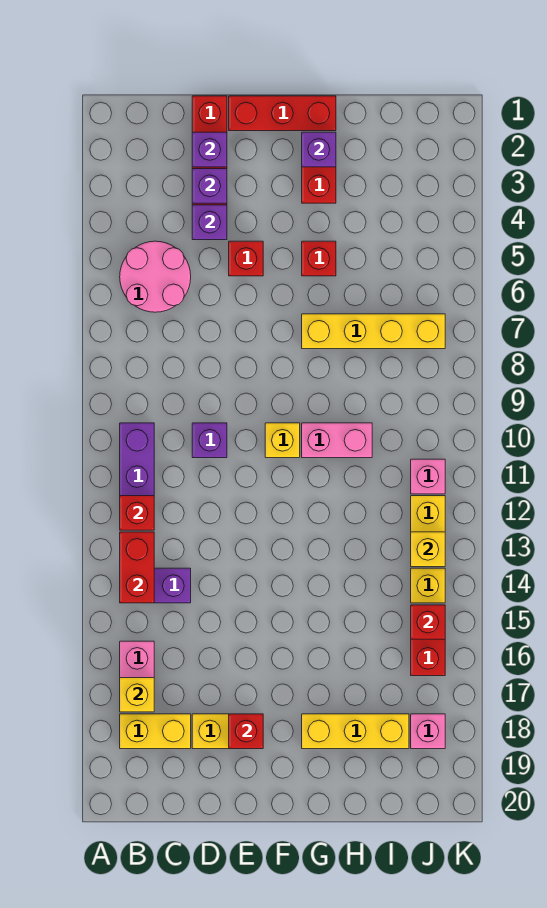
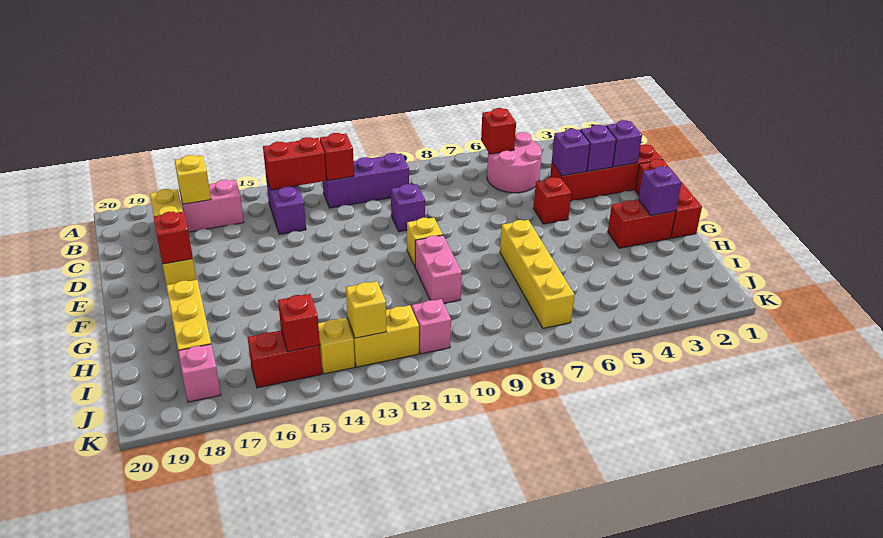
red 1x1 brick [302,241,336,276] -> red 1x1 brick moved to [481,108,516,154]

